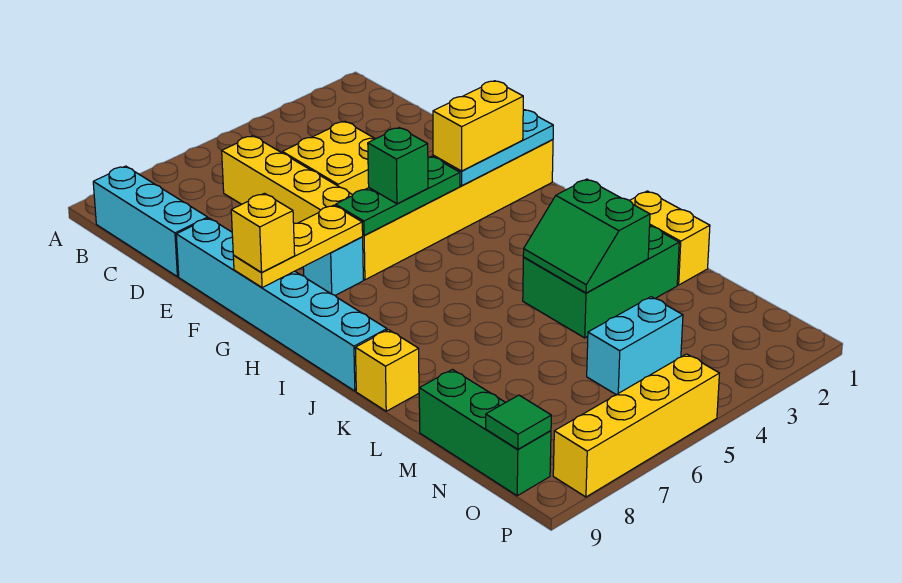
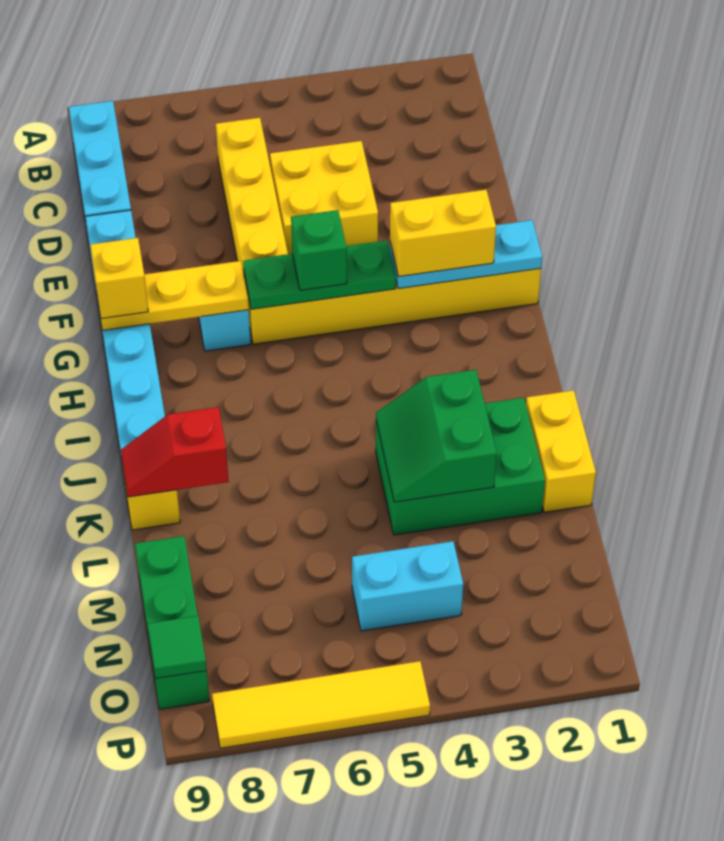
none -> red 1x2 slope [121,407,229,497]
yellow 1x4 brick [553,354,719,497] -> yellow 1x4 tile [212,661,430,748]

